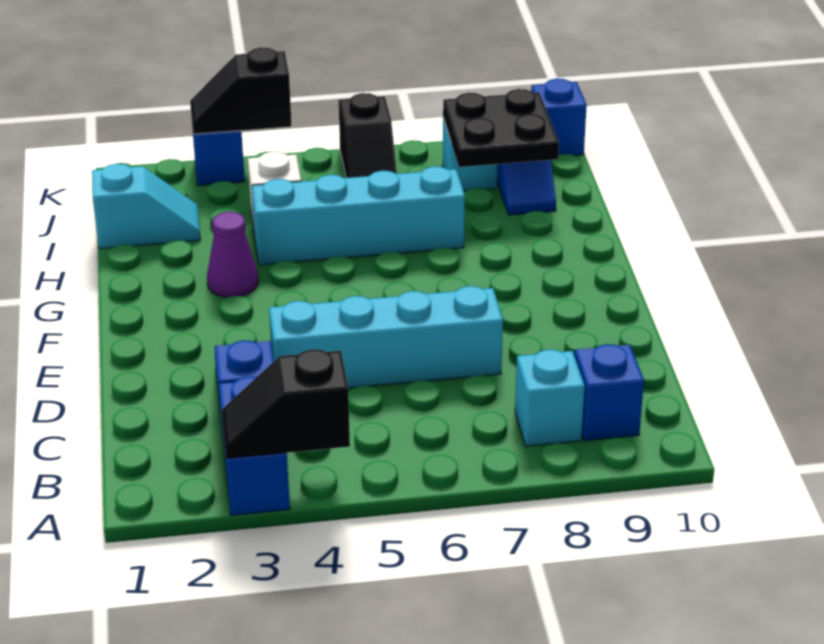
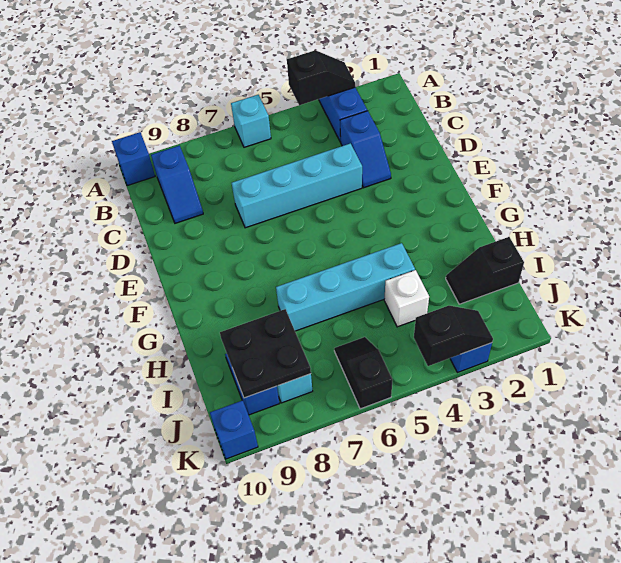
none -> blue 1x1 brick [112,132,155,186]
cyan 1x1 brick [515,350,585,446] -> cyan 1x1 brick moved to [231,95,271,147]
purple 1x1 cone [207,212,258,298] -> none
cyan 1x2 slope [92,164,201,249] -> black 1x2 slope [446,237,524,304]

